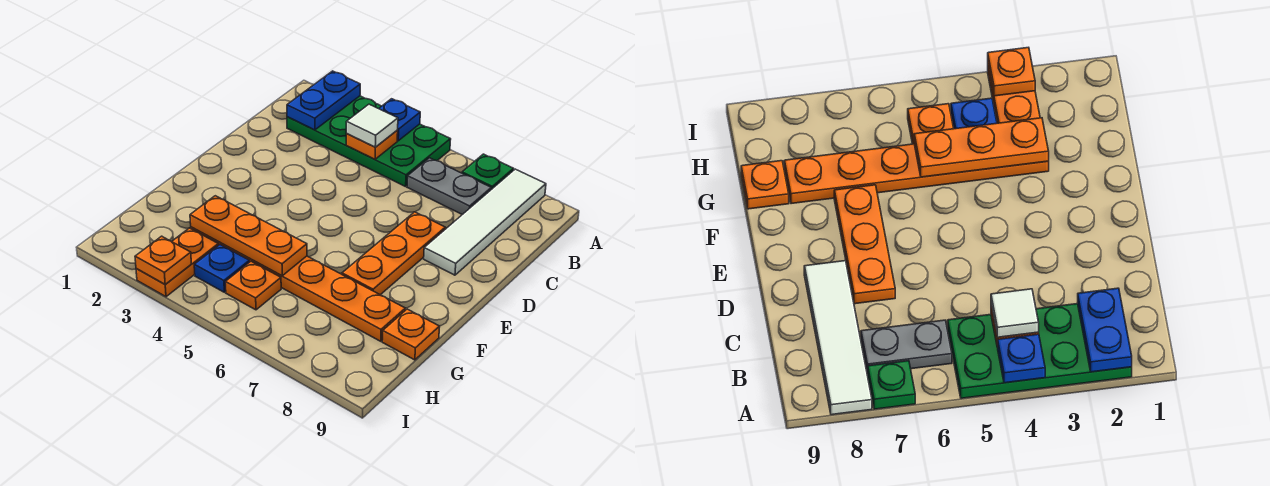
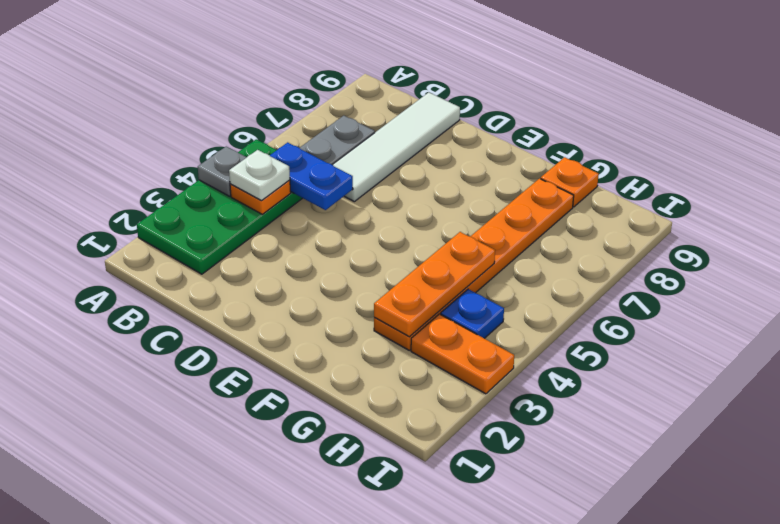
blue 1x2 plate [287,71,360,130] -> blue 1x2 plate moved to [270,142,353,210]
blue 1x1 plate [379,99,420,141] -> grey 1x1 plate [198,146,247,196]
green 1x1 plate [462,154,514,189] -> none
white 1x4 tile [424,169,546,275] -> white 1x4 tile turned to [332,92,460,202]
white 1x1 tile [346,104,398,147] -> white 1x1 plate [229,150,290,201]
orange 1x3 plate [342,212,445,295] -> none
orange 1x1 plate [226,261,281,310] -> none
orange 1x1 plate [135,236,191,284] -> none

